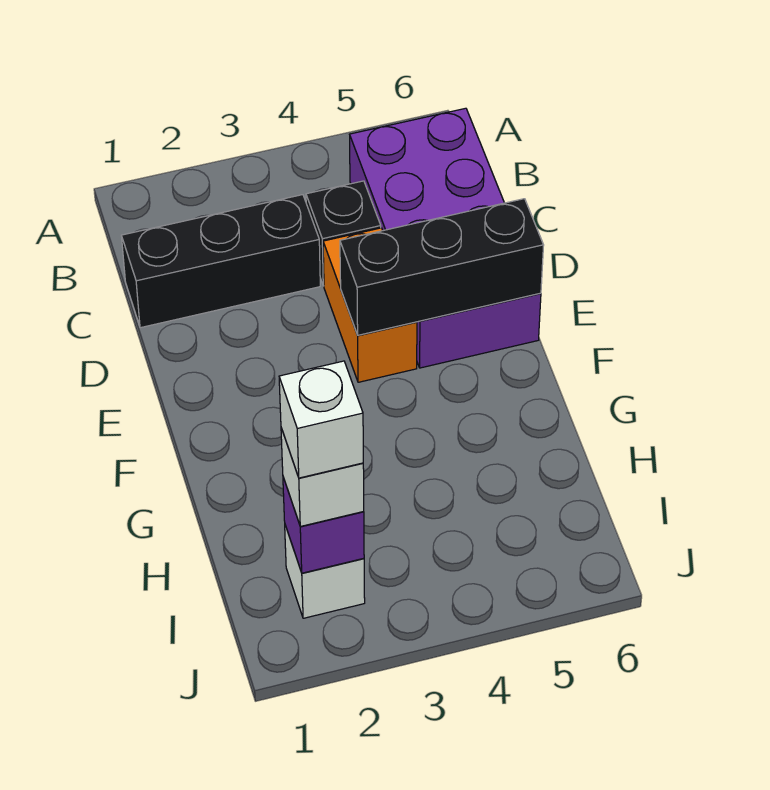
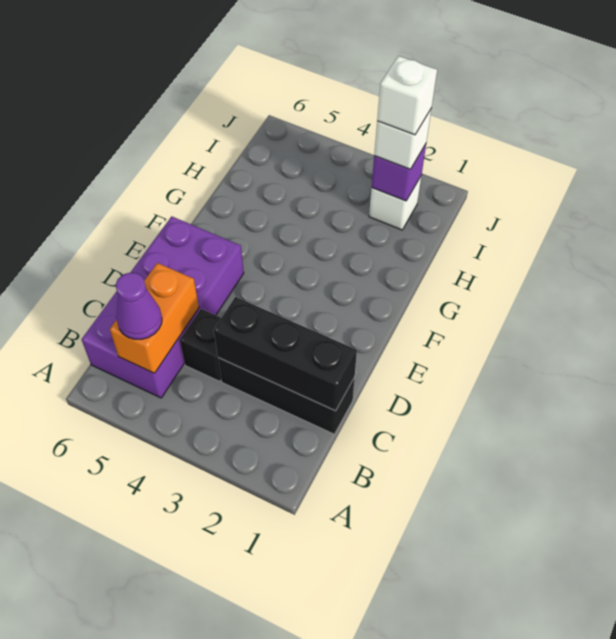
none -> purple 1x1 cone [116,272,162,339]
orange 1x2 brick [323,228,417,382] -> orange 1x2 brick moved to [110,263,199,373]
black 1x3 brick [340,199,544,335] -> black 1x3 brick moved to [214,297,357,411]

